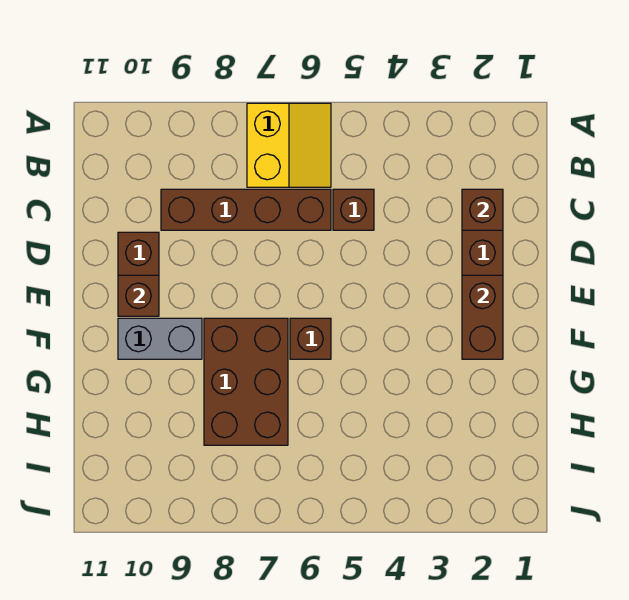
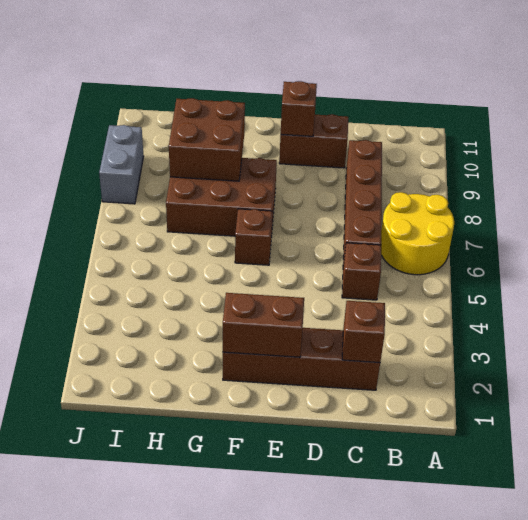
yellow 2x2 slope [247,103,331,187] -> yellow 2x2 round brick [381,192,454,275]
grey 1x2 brick [118,318,202,359] -> grey 1x2 brick moved to [99,125,144,204]
none -> brown 2x2 brick [169,98,245,181]

